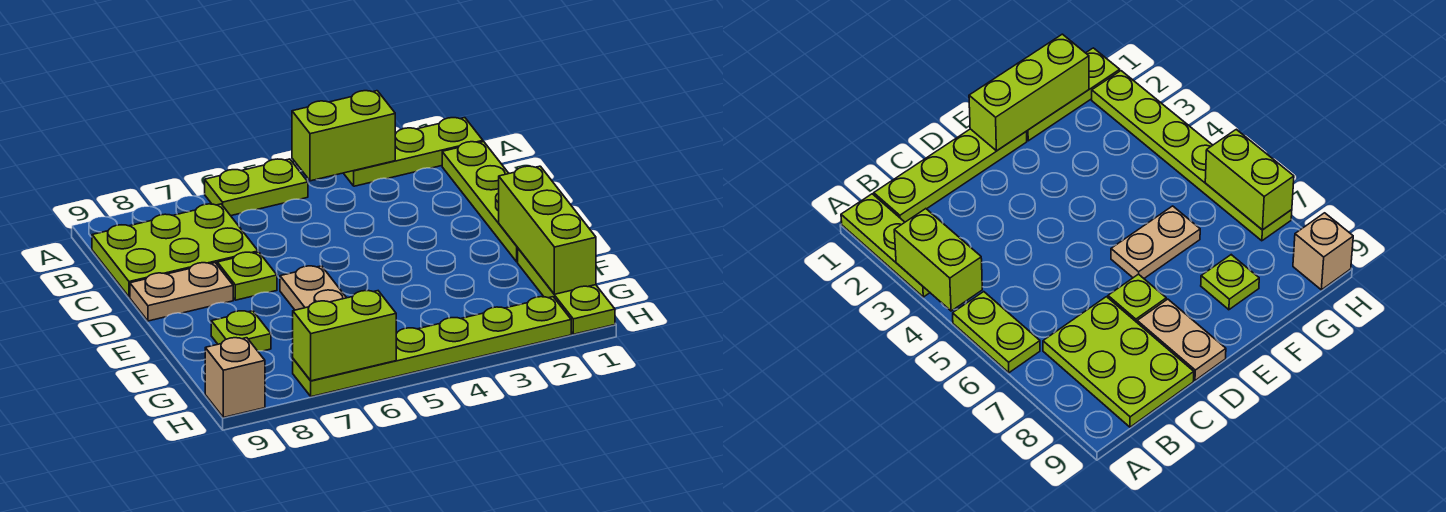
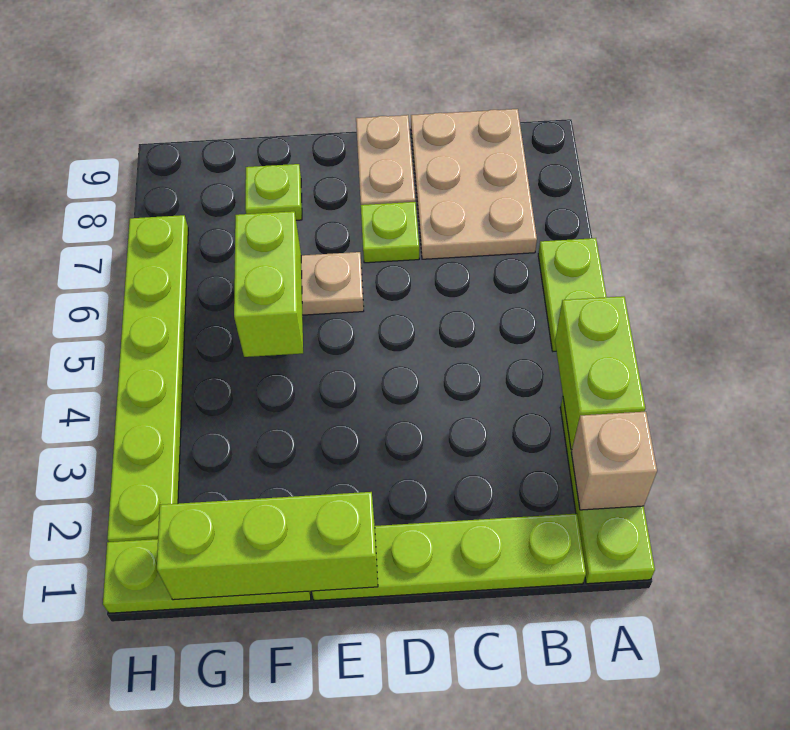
lime 2x3 plate [92,204,258,297] -> tan 2x3 plate [411,109,537,259]
lime 1x2 brick [293,291,396,381] -> lime 1x2 brick moved to [234,211,303,357]
tan 1x1 brick [205,338,265,417] -> tan 1x1 brick moved to [571,412,657,510]

